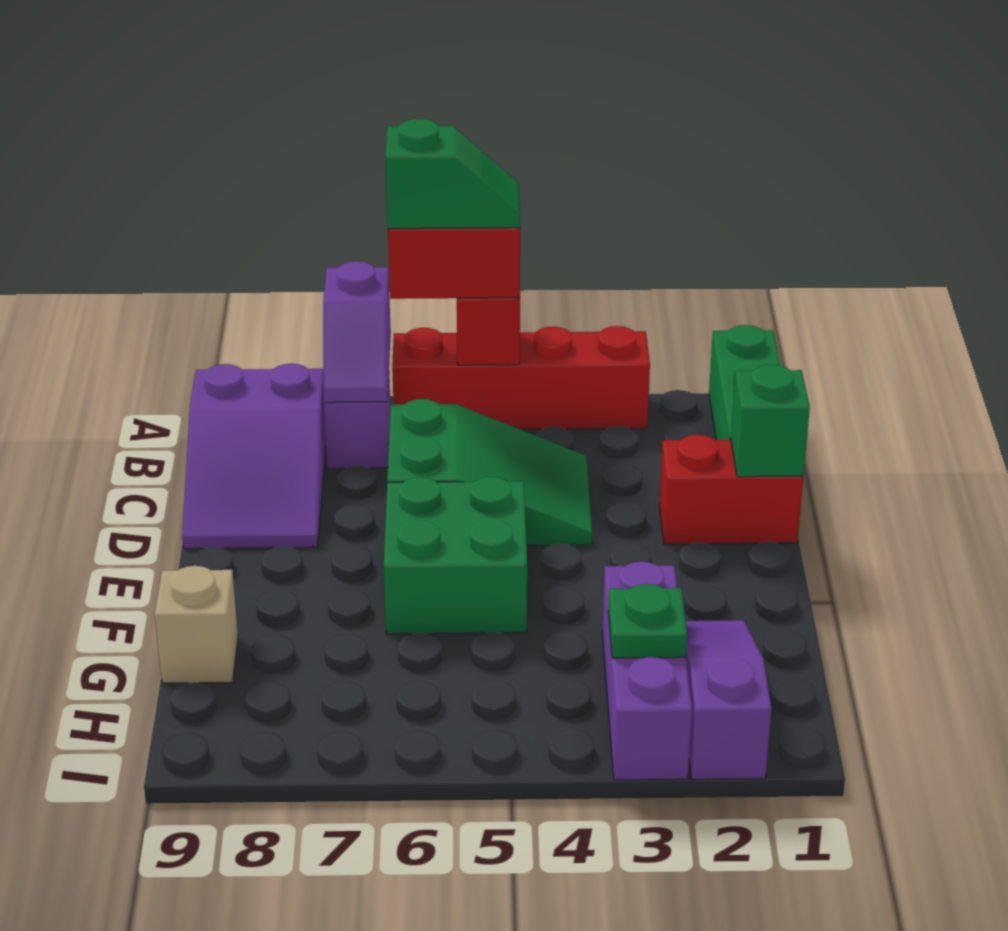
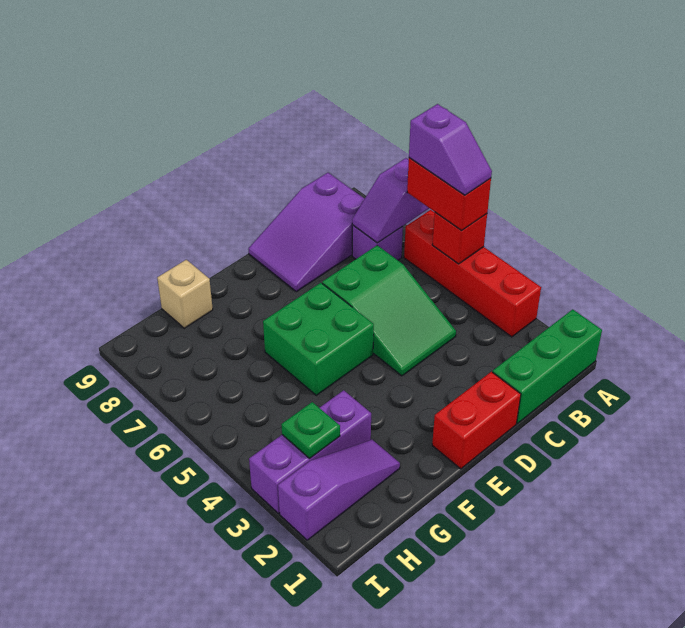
green 1x2 slope [385,119,520,229] -> purple 1x2 slope [409,104,492,195]
red 1x2 brick [659,435,803,544] -> red 1x2 brick turned to [432,372,521,469]
green 1x1 brick [731,365,810,477] -> none

